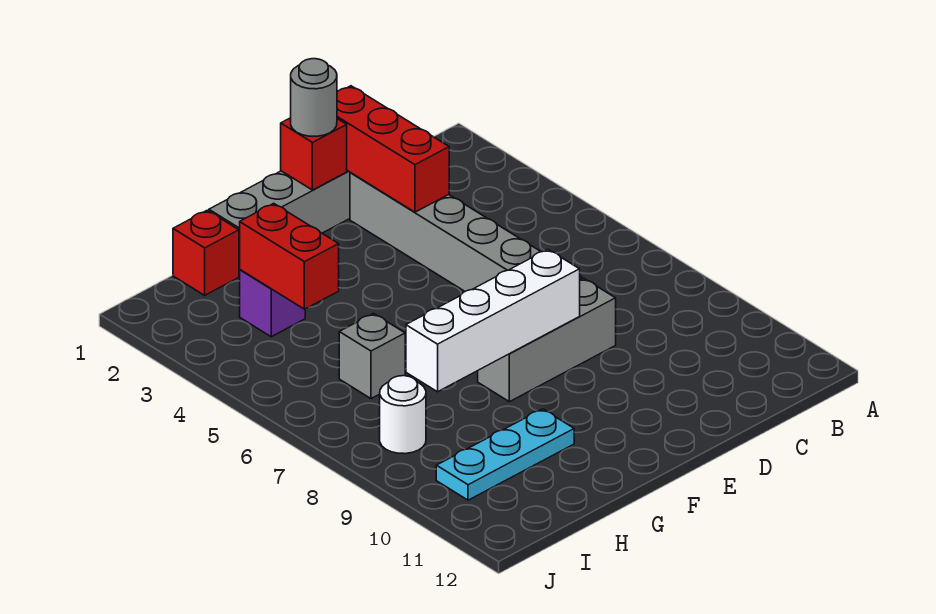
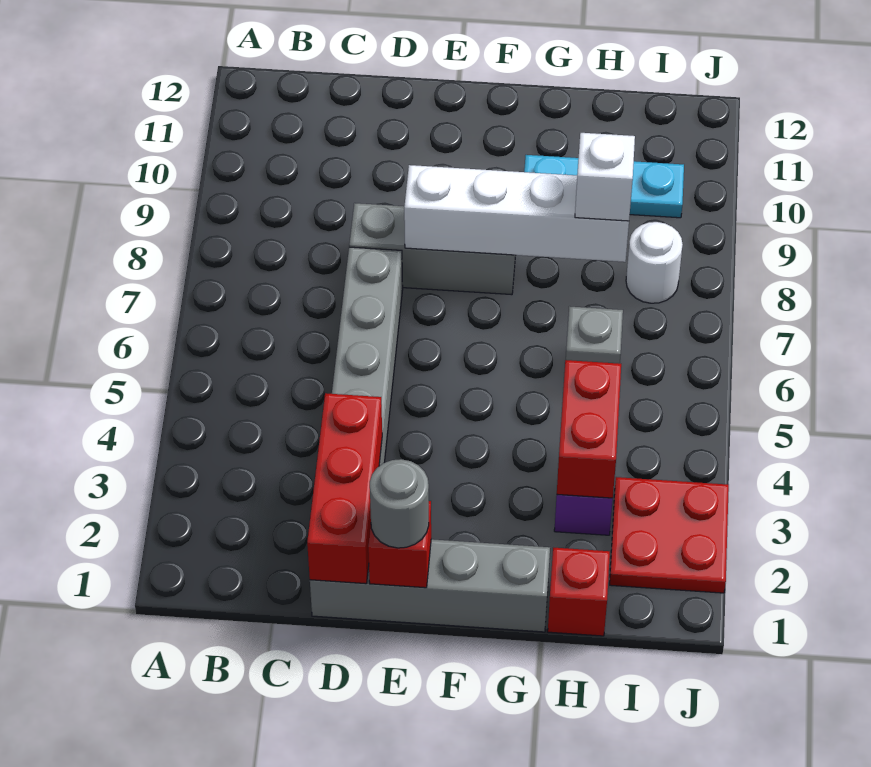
none -> white 1x1 brick [575,133,635,221]
none -> red 2x2 plate [610,477,729,593]

